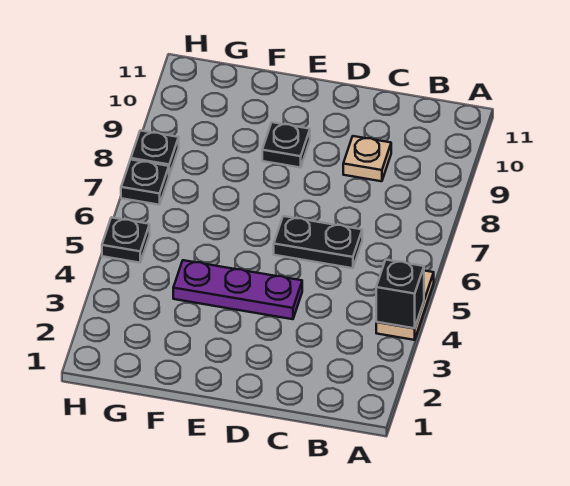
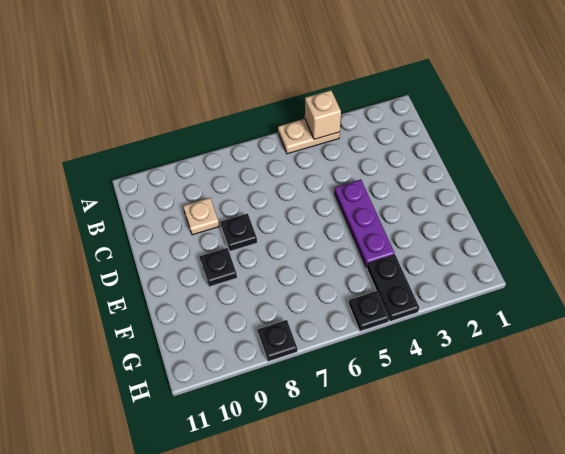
black 1x1 brick [376,260,424,328] -> tan 1x1 brick [305,90,341,139]
black 1x2 plate [274,216,362,268] -> black 1x2 plate moved to [367,254,419,321]
black 1x1 plate [121,160,169,205] -> black 1x1 plate moved to [220,214,257,251]

